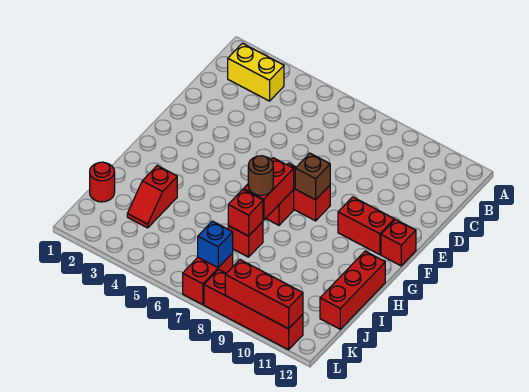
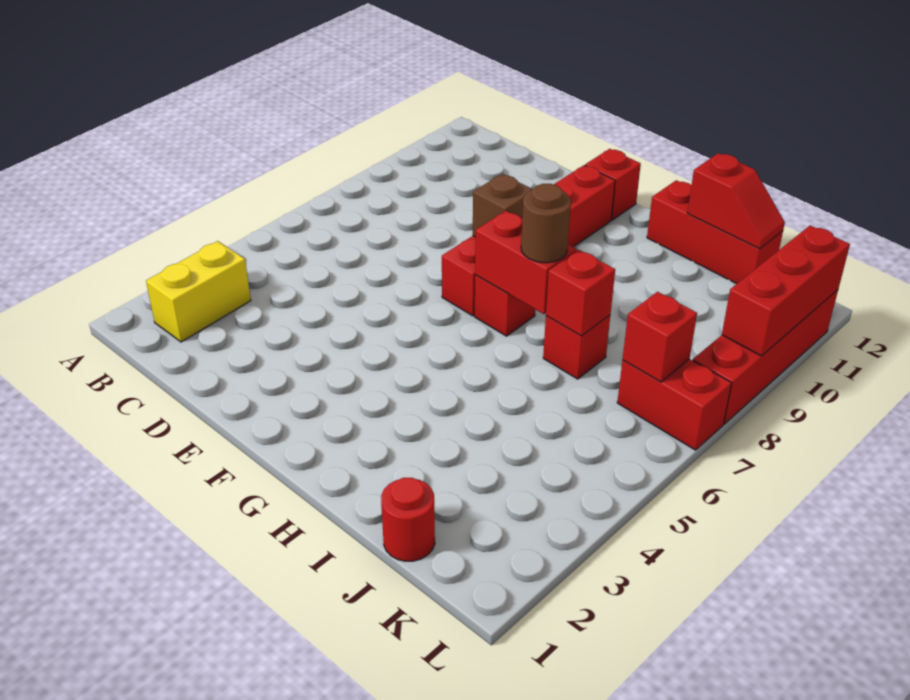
red 1x2 slope [127,166,177,228] -> red 1x2 slope moved to [687,153,785,249]
blue 1x1 brick [198,221,233,268] -> red 1x1 brick [622,292,697,382]

